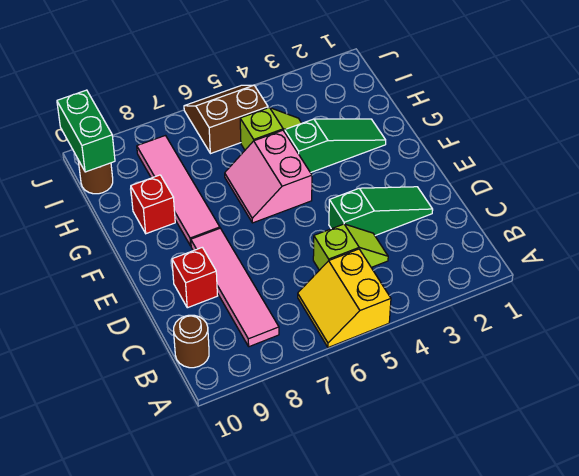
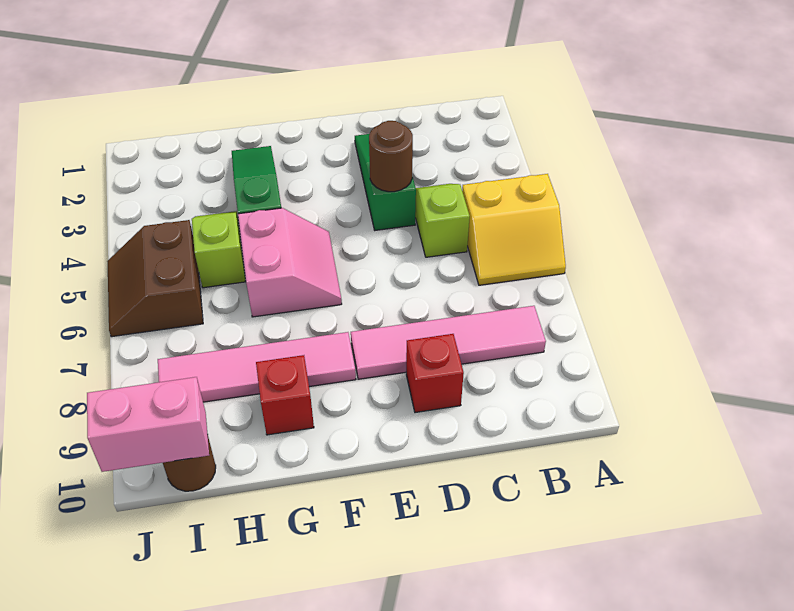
brown 1x1 round brick [174,315,209,368] -> brown 1x1 round brick moved to [369,121,413,192]
pink 2x2 slope [225,130,312,223] -> pink 2x2 slope turned to [238,208,342,317]
green 1x2 brick [57,90,115,172] -> pink 1x2 brick [87,377,209,472]

